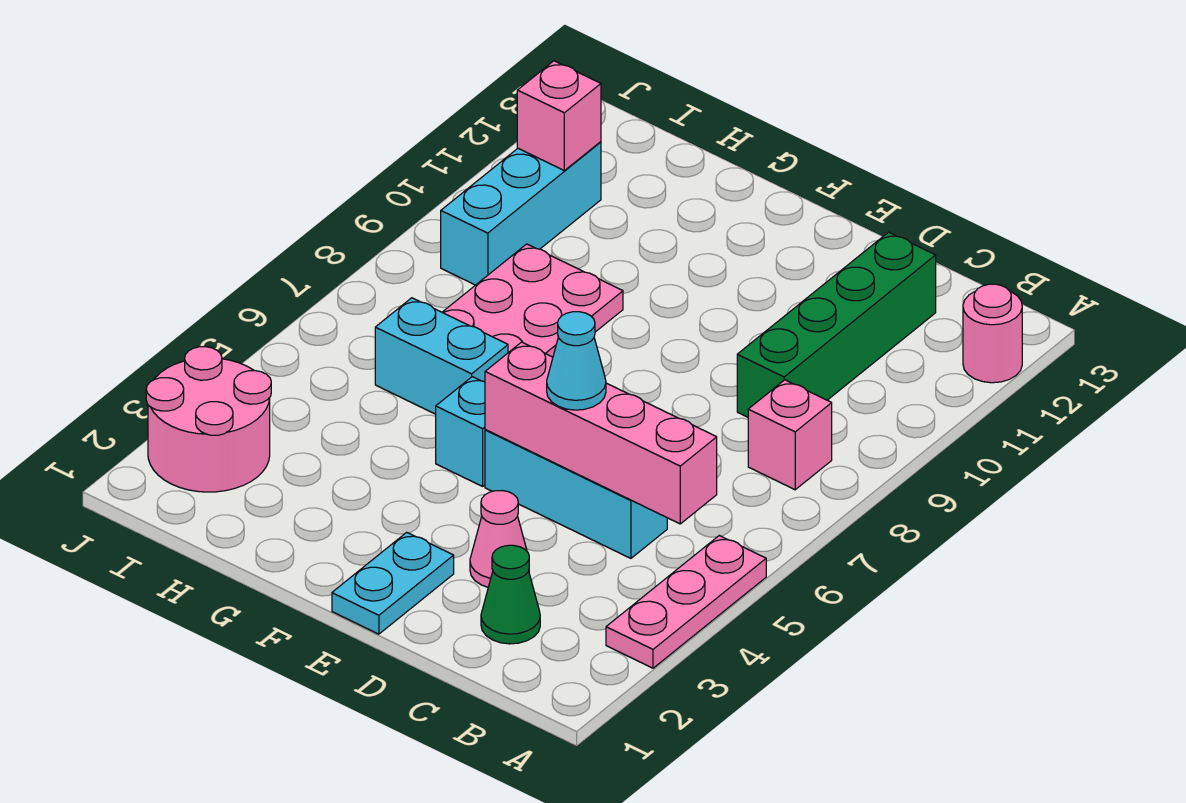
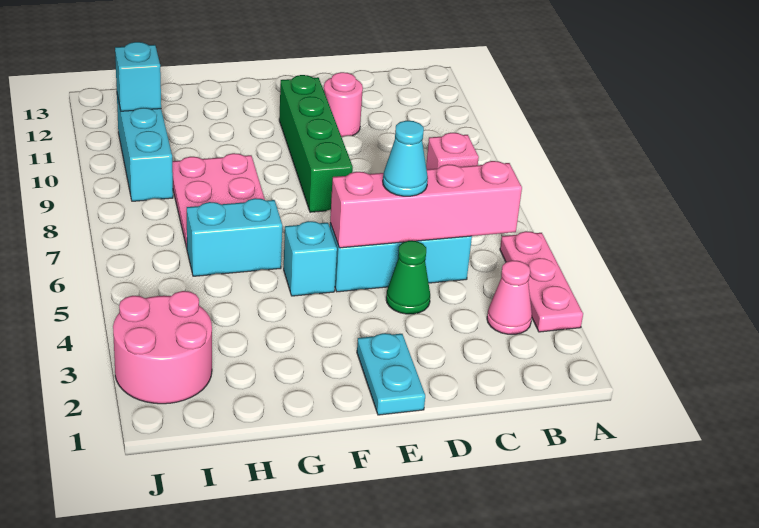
pink 1x1 round brick [963,284,1022,383] -> pink 1x1 round brick moved to [324,72,363,137]
green 1x1 cone [481,545,540,644] -> green 1x1 cone moved to [386,241,430,314]
green 1x4 brick [737,232,936,417] -> green 1x4 brick moved to [279,75,353,212]
pink 1x1 cone [470,491,527,587] -> pink 1x1 cone moved to [487,260,532,334]
pink 1x1 brick [517,61,601,171] -> cyan 1x1 brick [115,42,161,111]

